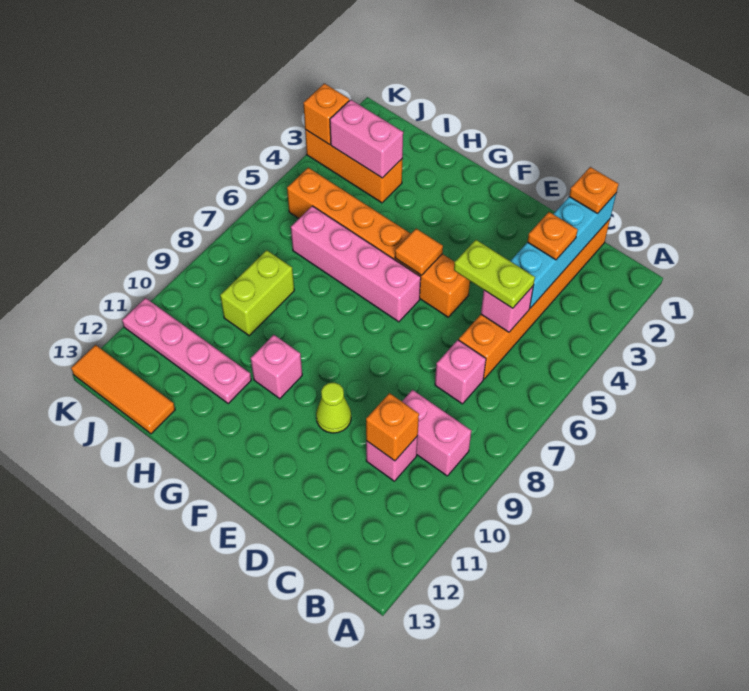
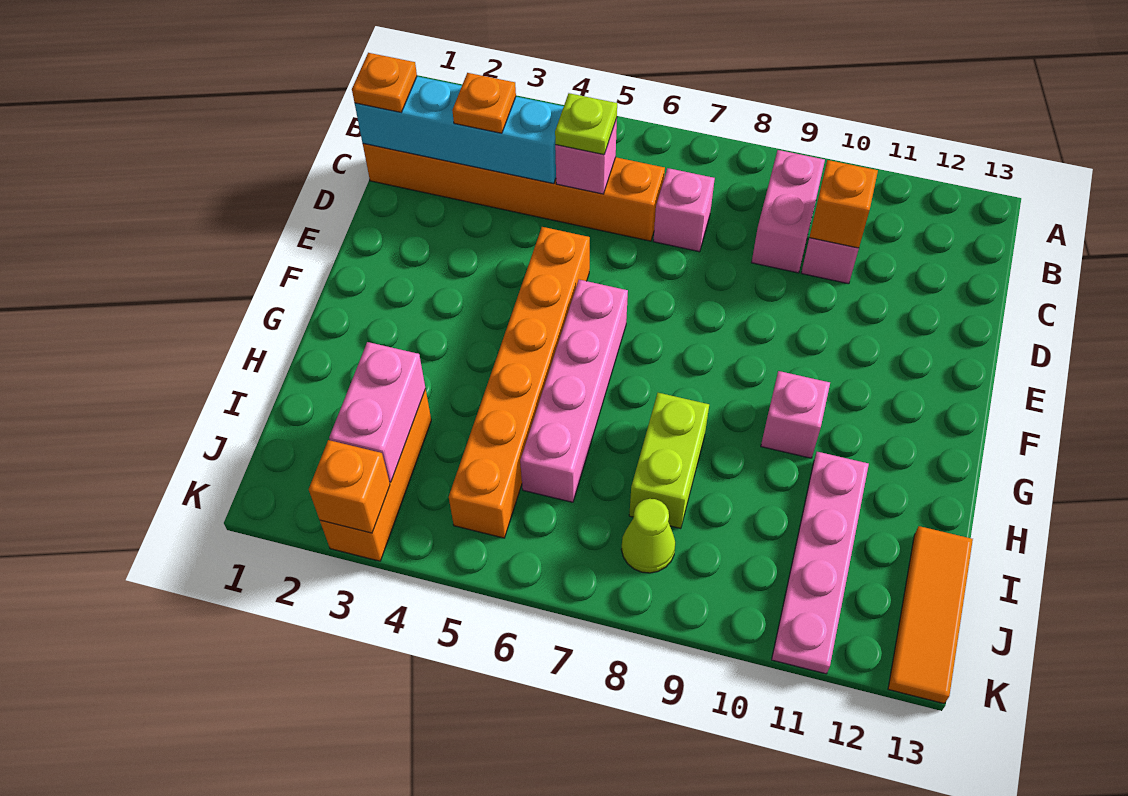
lime 1x2 plate [454,240,535,308] -> lime 1x1 plate [555,93,617,155]
lime 1x1 cone [316,382,351,433] -> lime 1x1 cone moved to [621,499,675,573]
orange 1x1 tile [395,229,443,275] -> none
lime 1x2 brick [220,250,294,336] -> lime 1x2 brick turned to [629,393,709,529]

